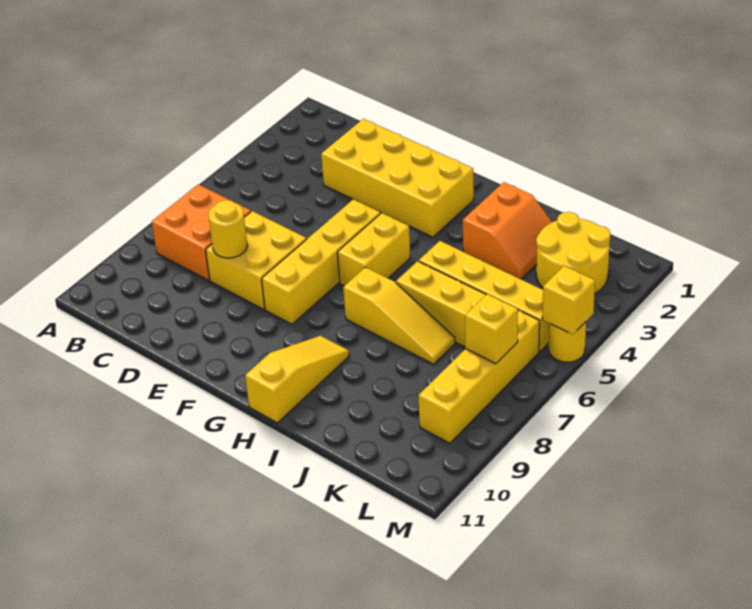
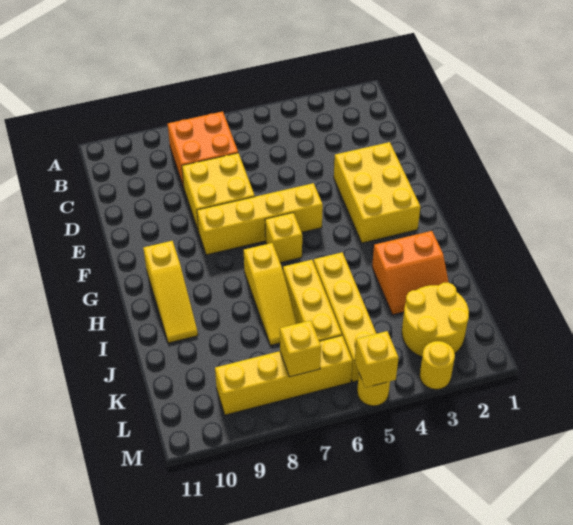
yellow 2x4 brick [321,119,474,237] -> yellow 2x3 brick [334,142,421,243]
yellow 1x1 round brick [208,200,247,258] -> yellow 1x1 round brick moved to [420,341,455,389]
yellow 1x2 brick [337,213,410,286] -> yellow 1x1 brick [265,213,302,263]
yellow 1x3 slope [245,336,349,423] -> yellow 1x3 slope turned to [143,241,198,343]

